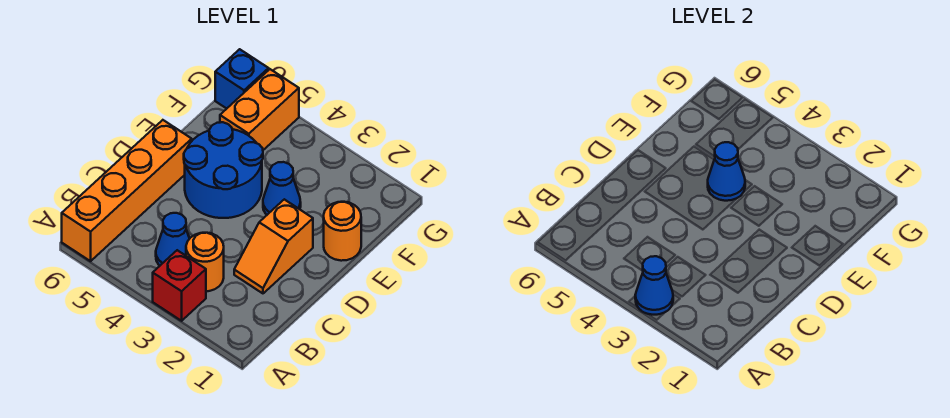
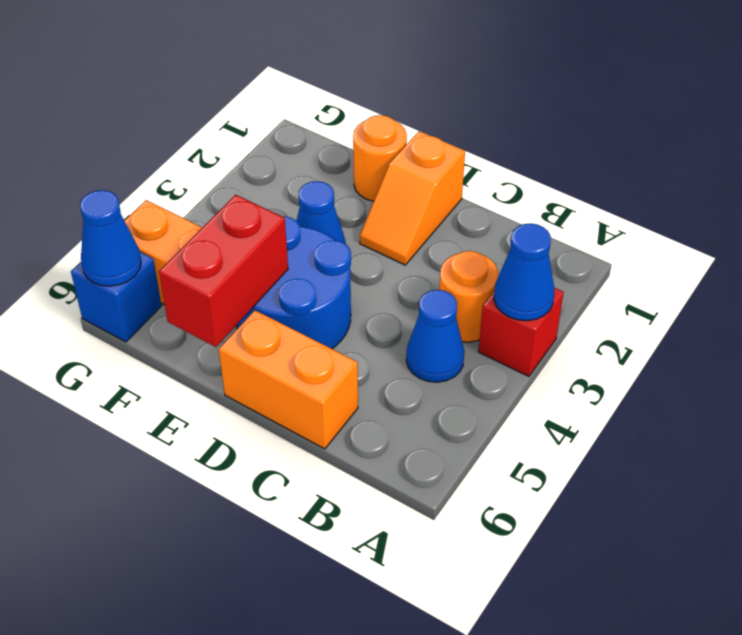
orange 1x4 brick [62,120,192,261] -> orange 1x2 brick [219,310,358,449]
orange 1x2 slope [234,199,313,293] -> orange 1x2 slope turned to [360,131,465,265]
blue 1x1 cone [708,142,745,201] -> blue 1x1 cone moved to [80,190,141,286]
none -> red 1x2 brick [159,195,288,347]

